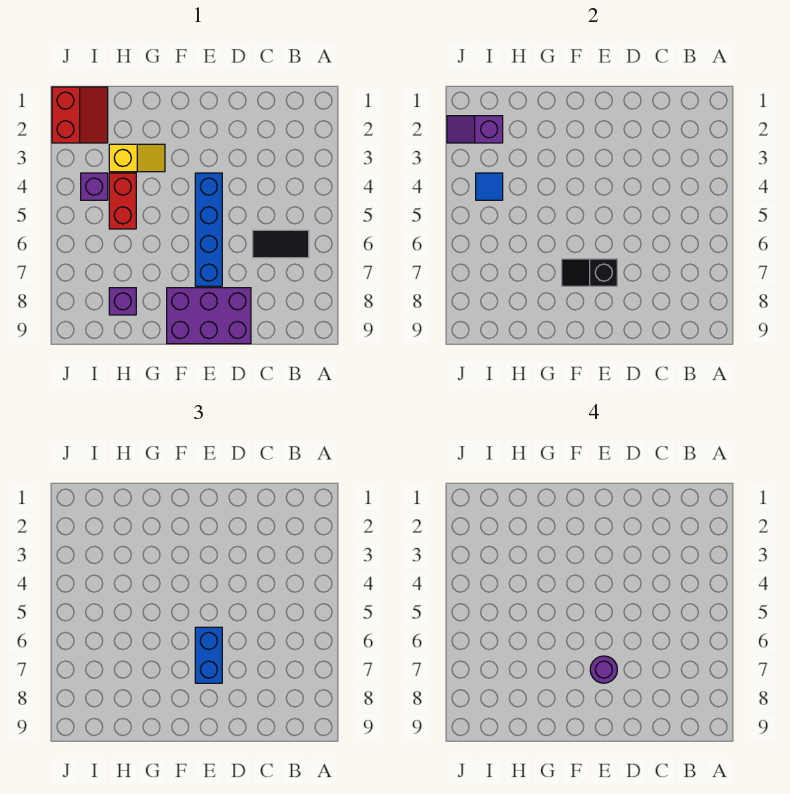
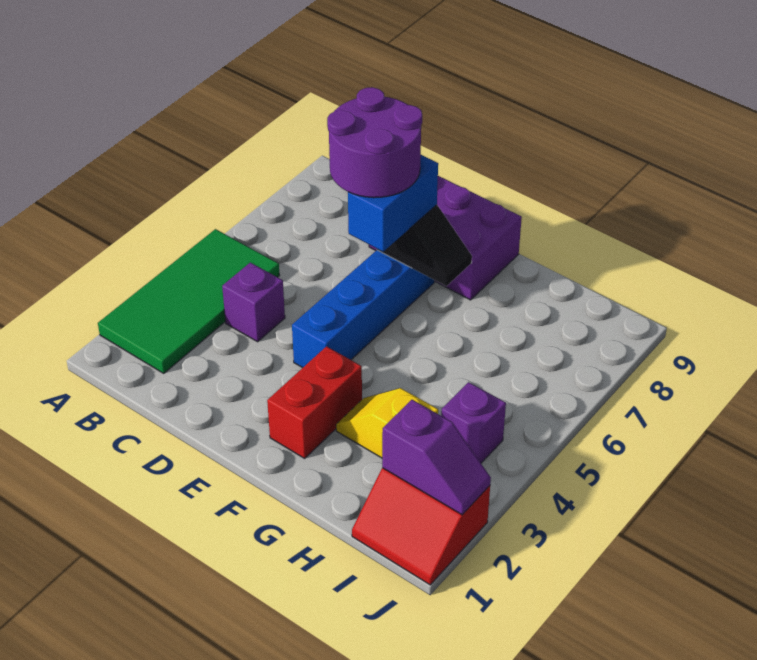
none -> green 2x4 tile [98,229,280,373]
black 1x2 tile [253,230,309,258] -> none
purple 1x1 round brick [590,656,617,683] -> purple 2x2 round brick [327,87,422,198]
red 1x2 brick [109,173,136,229] -> red 1x2 brick moved to [267,346,362,458]
purple 1x1 brick [109,288,136,315] -> purple 1x1 brick moved to [222,262,285,342]
red 2x2 slope [52,87,108,143] -> red 2x2 slope turned to [352,468,490,585]
blue 1x1 tile [476,173,503,200] -> none

